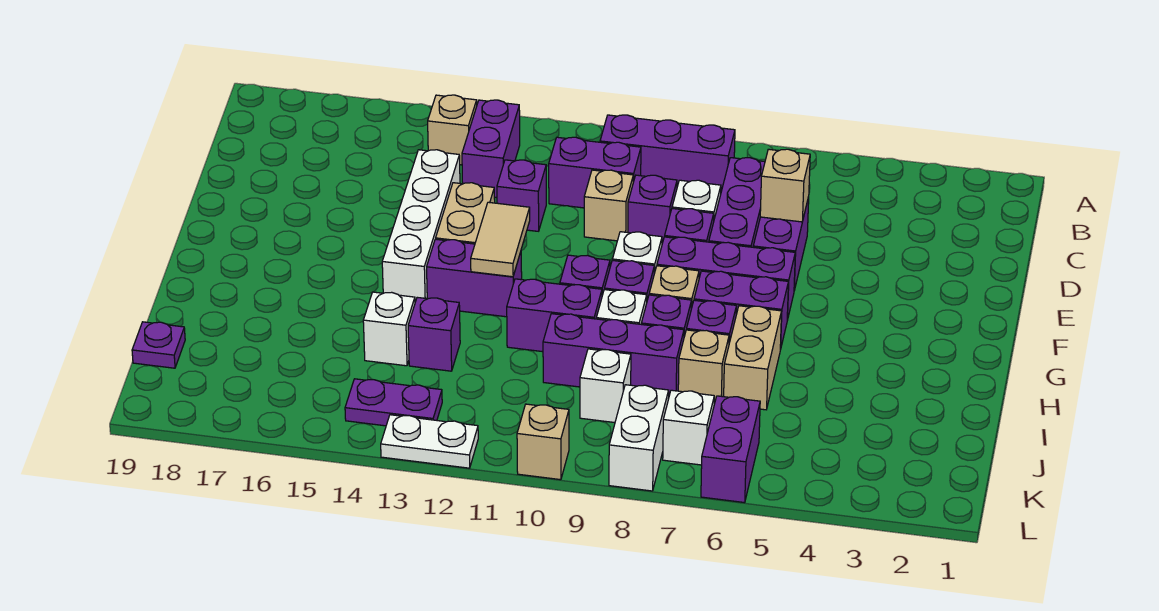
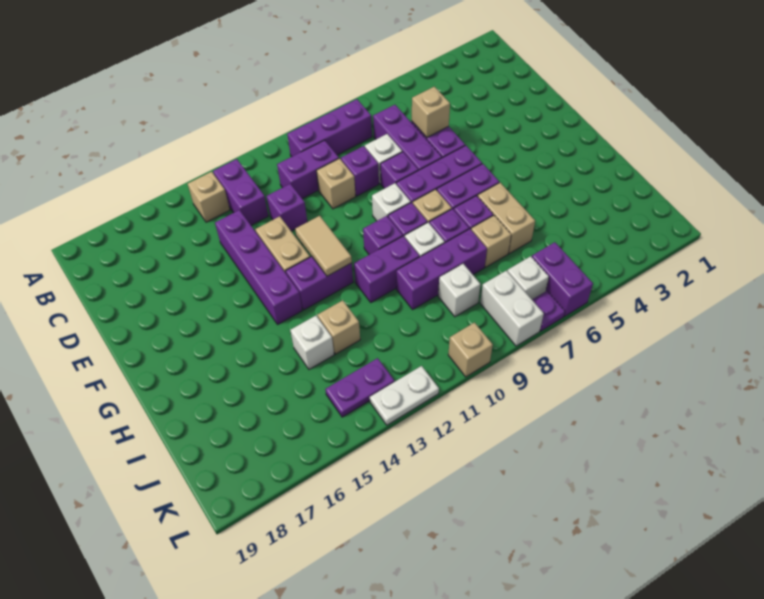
white 1x4 brick [382,150,460,302] -> purple 1x4 brick [215,210,302,324]
purple 1x1 brick [408,297,460,371] -> tan 1x1 brick [318,300,360,354]
purple 1x1 plate [132,322,185,368] -> purple 1x1 plate moved to [532,291,565,331]

